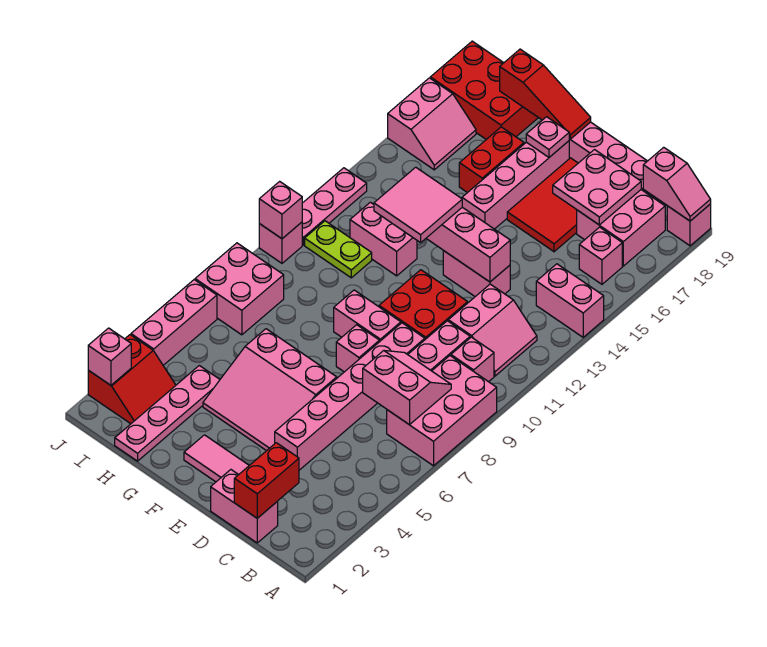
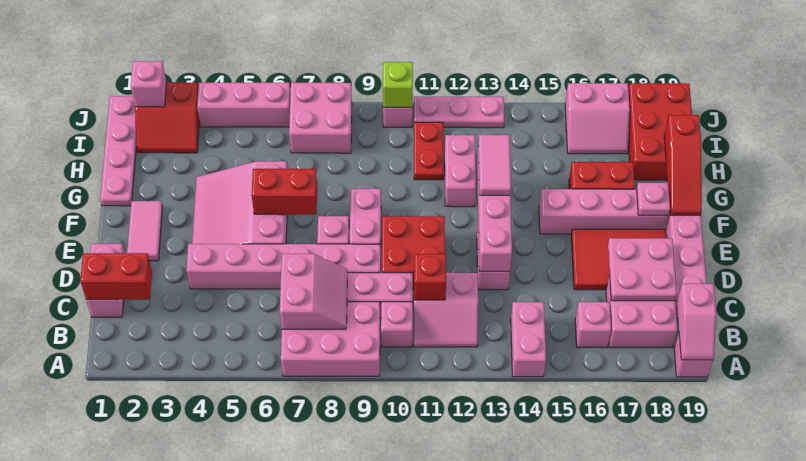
none -> red 1x1 brick [414,254,446,300]
none -> red 1x2 brick [251,169,317,215]
pink 2x2 tile [374,167,462,243] -> pink 1x2 tile [478,135,511,195]
pink 1x4 plate [115,366,220,461] -> pink 1x4 plate turned to [100,96,136,206]
lime 1x2 plate [305,221,372,278] -> red 1x2 plate [414,122,444,180]
pink 1x1 brick [259,181,302,239] -> lime 1x1 brick [383,62,413,107]

